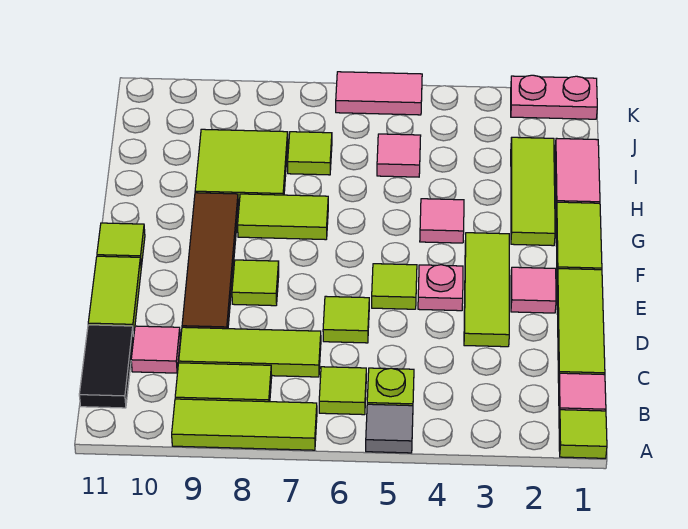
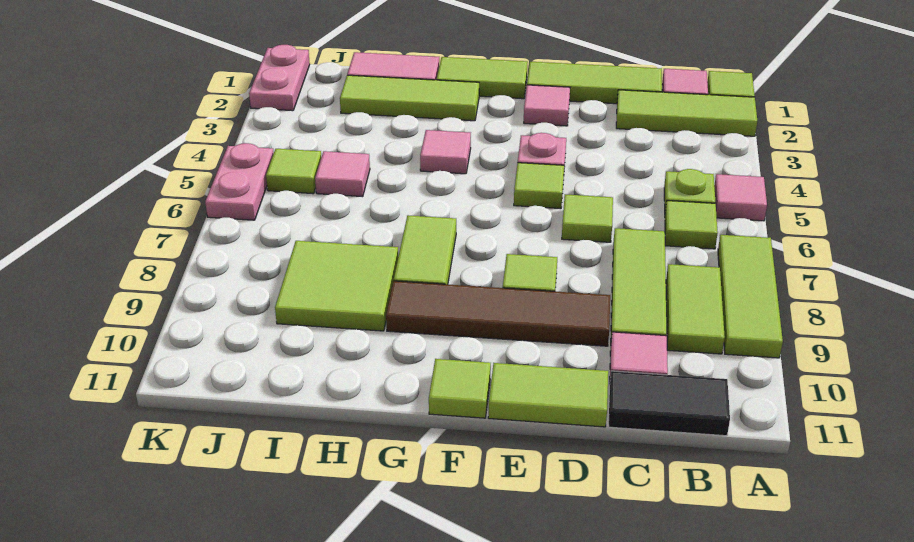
grey 1x1 tile [366,404,413,453] -> pink 1x1 tile [714,174,767,221]
lime 1x3 tile [464,233,509,347] -> lime 1x3 tile moved to [616,90,757,136]
lime 1x1 tile [288,132,332,175] -> lime 1x1 tile moved to [266,149,321,194]
pink 1x2 tile [336,72,422,115] -> pink 1x2 plate [205,143,274,220]

